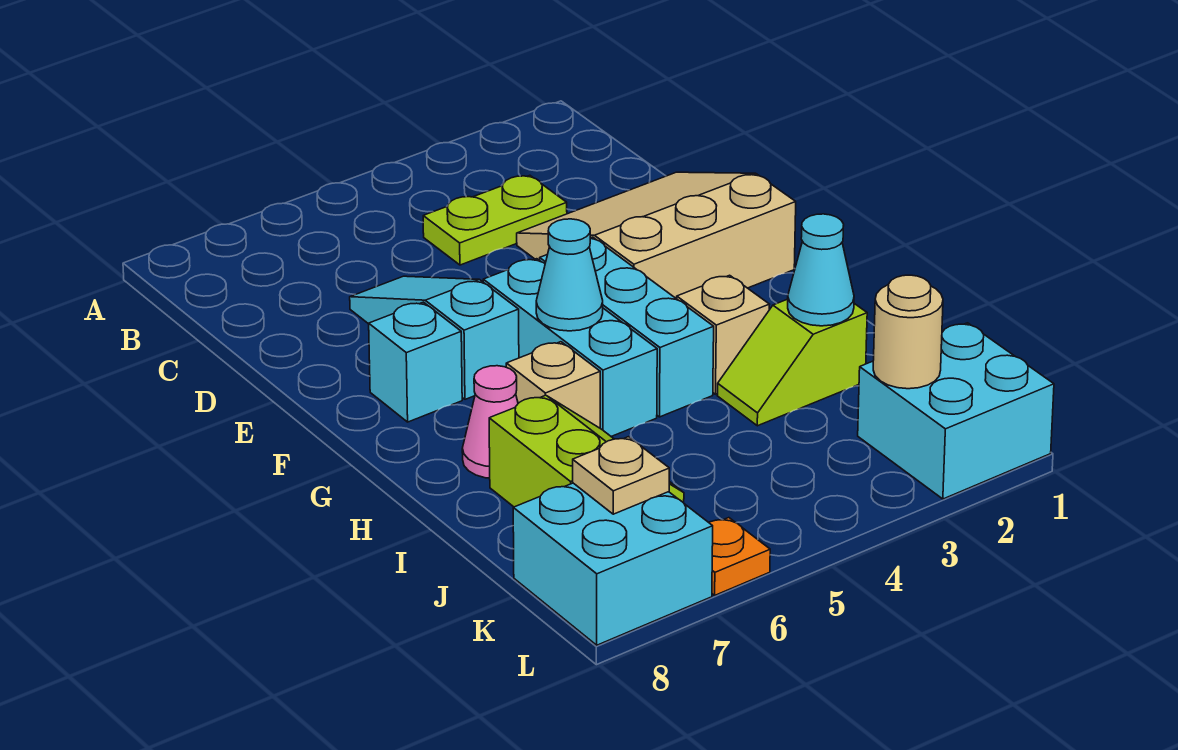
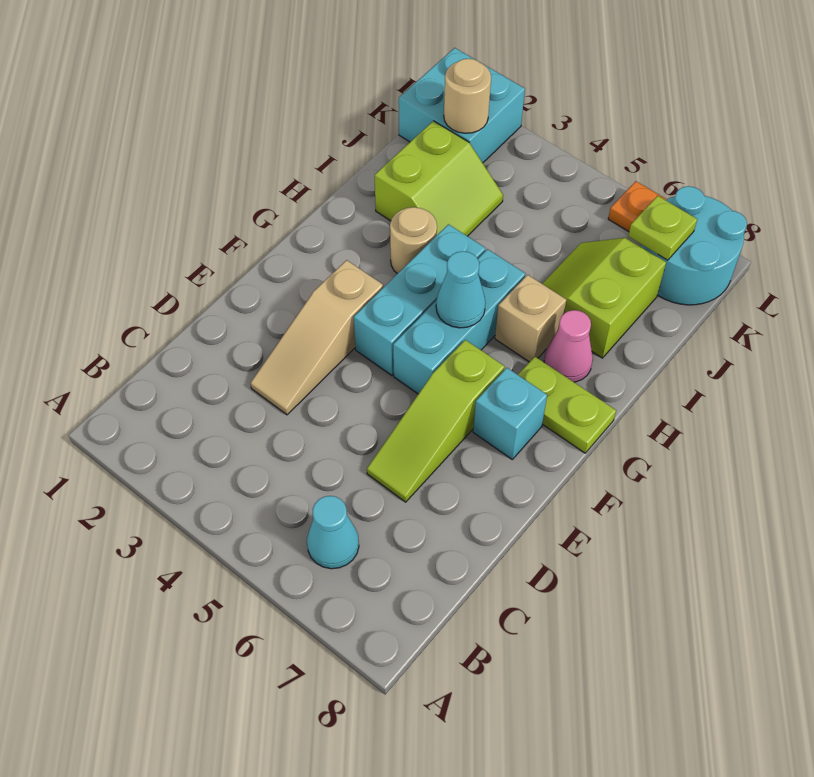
lime 1x2 plate [423,175,567,265] -> lime 1x2 plate moved to [518,357,616,453]
tan 3x3 slope [517,172,796,299] -> tan 1x3 slope [250,260,383,415]
cyan 1x3 slope [350,276,519,399] -> lime 1x3 slope [367,340,505,502]
tan 1x1 brick [677,275,769,394] -> tan 1x1 round brick [390,207,437,274]
lime 1x2 slope [717,299,867,426] -> lime 2x2 slope [375,121,503,236]
cyan 1x1 cone [788,214,854,326] -> cyan 1x1 cone moved to [307,496,359,569]
cyan 2x2 brick [513,483,713,645] -> cyan 2x2 round brick [642,186,747,305]
tan 1x1 plate [573,437,669,514] -> lime 1x1 plate [628,196,697,260]

